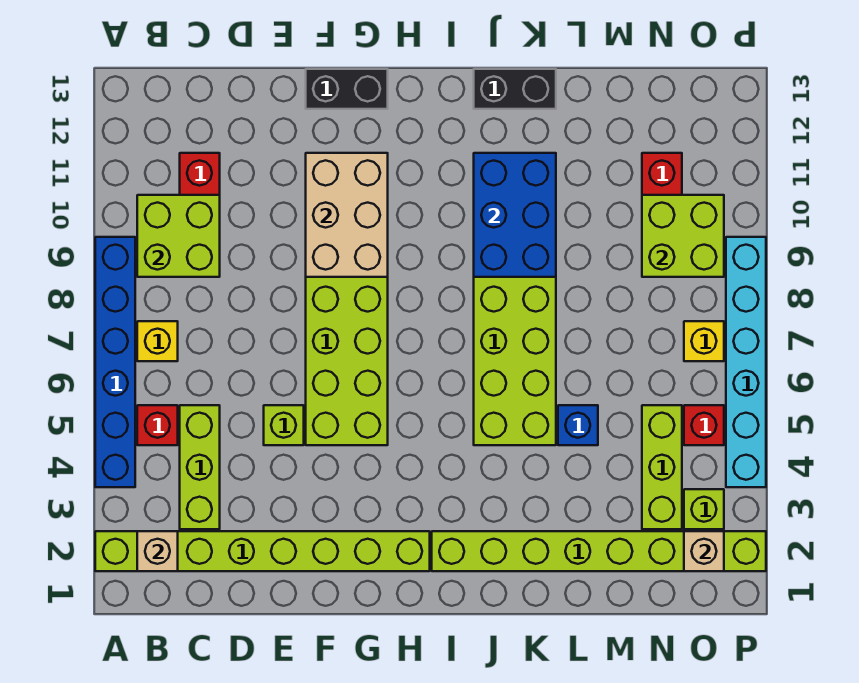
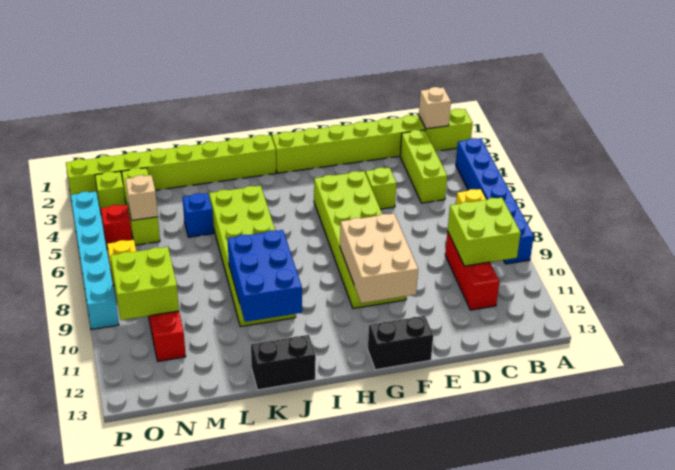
red 1x1 brick [137,405,178,445] -> none
tan 1x1 brick [684,531,724,571] -> tan 1x1 brick moved to [126,175,158,220]

